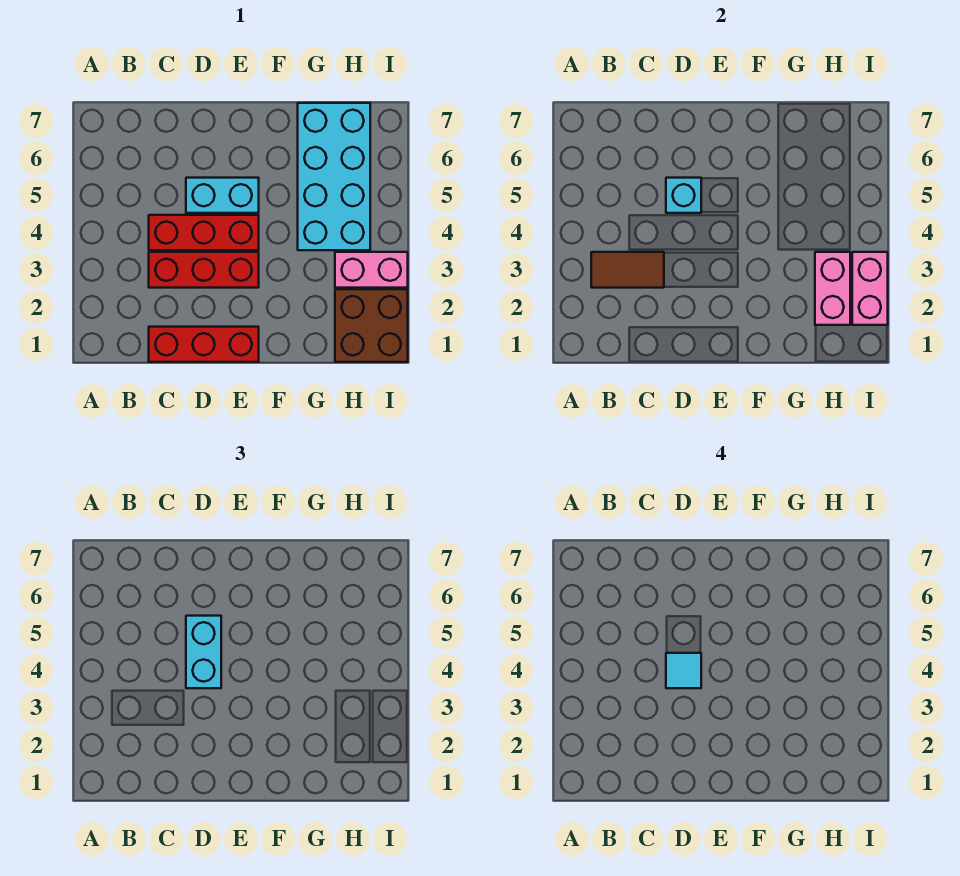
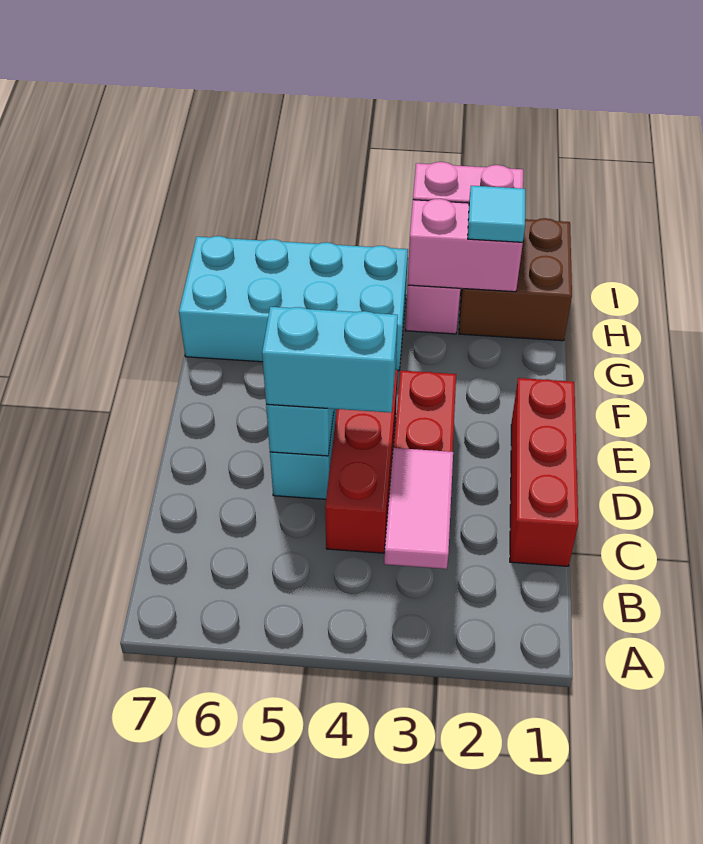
brown 1x2 tile [591,252,664,288] -> pink 1x2 tile [384,448,453,569]
cyan 1x1 tile [666,653,701,688] -> cyan 1x1 tile moved to [468,186,525,242]

